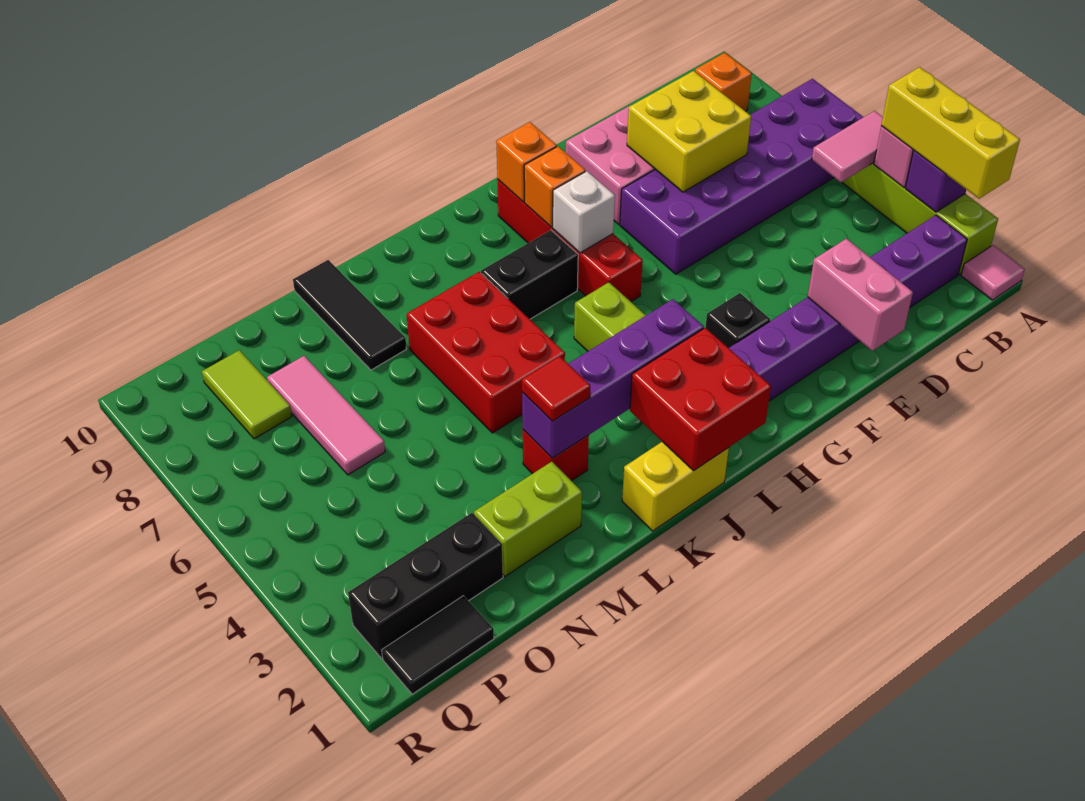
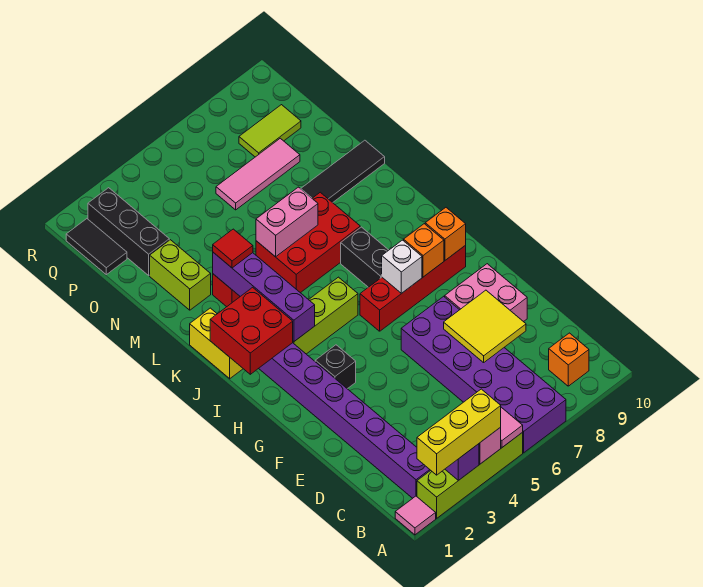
yellow 2x2 brick [627,71,751,192] -> yellow 2x2 tile [444,290,526,363]
pink 1x2 brick [808,239,913,351] -> pink 1x2 brick moved to [256,187,318,257]

